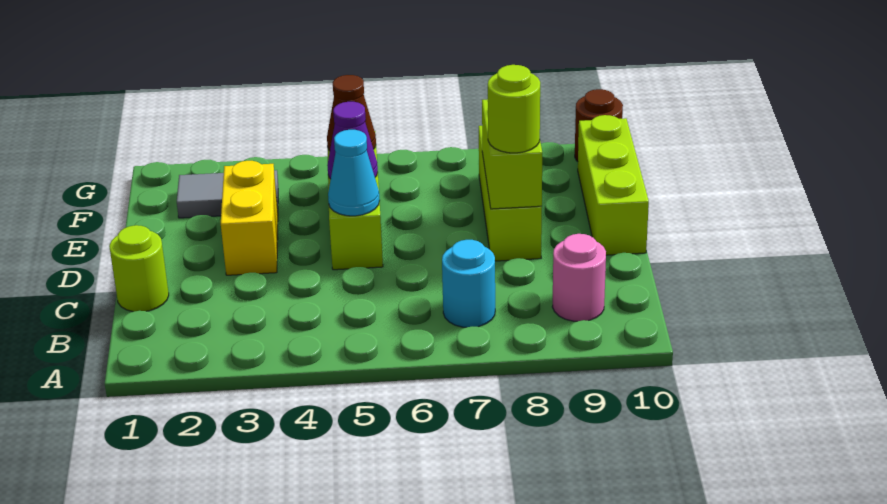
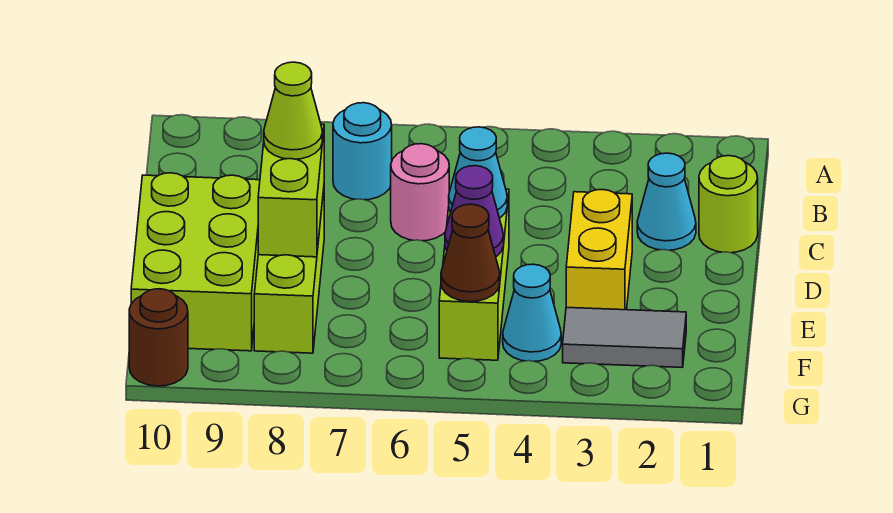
pink 1x1 round brick [552,234,606,321] -> pink 1x1 round brick moved to [391,144,449,241]
none -> cyan 1x1 cone [637,153,696,250]
lime 1x1 round brick [488,65,540,153] -> lime 1x1 cone [264,62,322,159]
lime 1x3 brick [578,115,649,255] -> lime 2x3 brick [131,173,260,351]
none -> cyan 1x1 cone [503,264,561,361]

